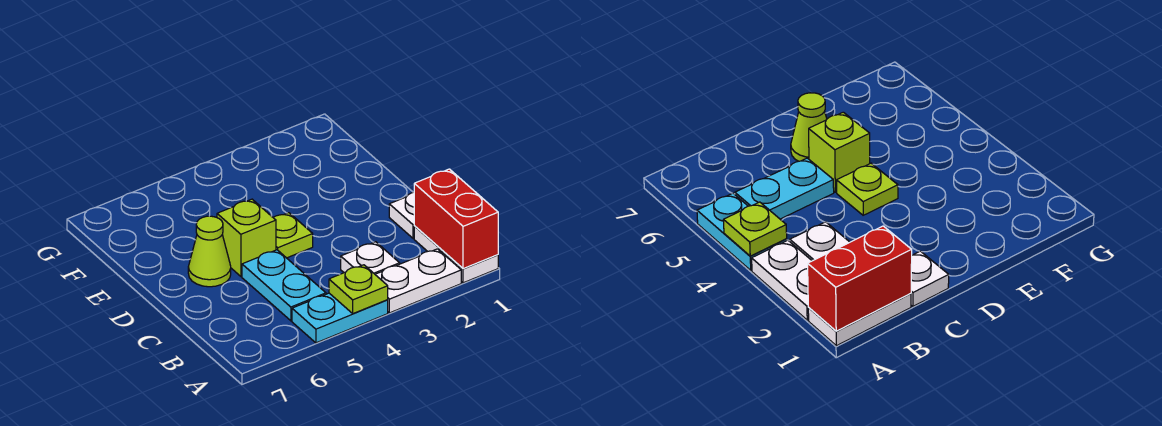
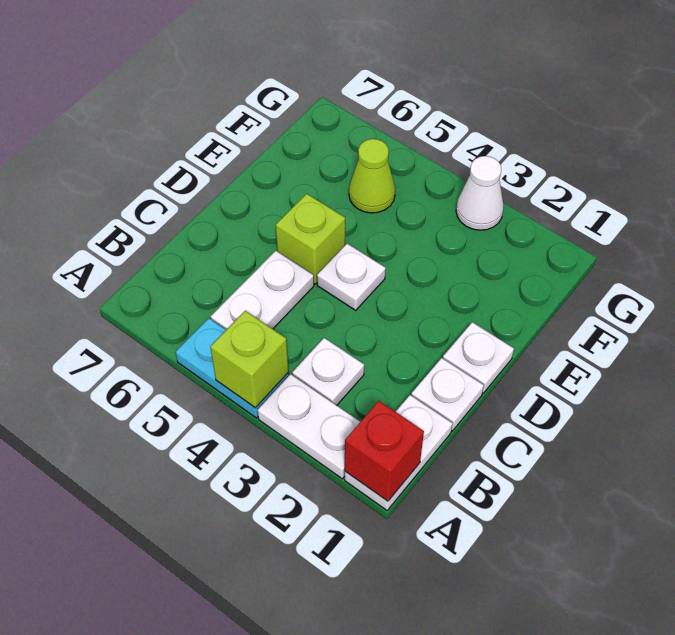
red 1x2 brick [414,169,498,269] -> red 1x1 brick [345,401,424,501]
lime 1x1 plate [329,265,388,314] -> lime 1x1 brick [210,311,289,408]
cyan 1x2 plate [242,250,326,321] -> white 1x2 plate [211,251,314,330]
none -> white 1x1 plate [443,322,514,393]
lime 1x1 plate [273,213,313,258] -> white 1x1 plate [317,244,386,310]
lime 1x1 cone [188,216,231,287] -> lime 1x1 cone moved to [349,139,395,213]
none -> white 1x1 cone [456,156,504,230]

